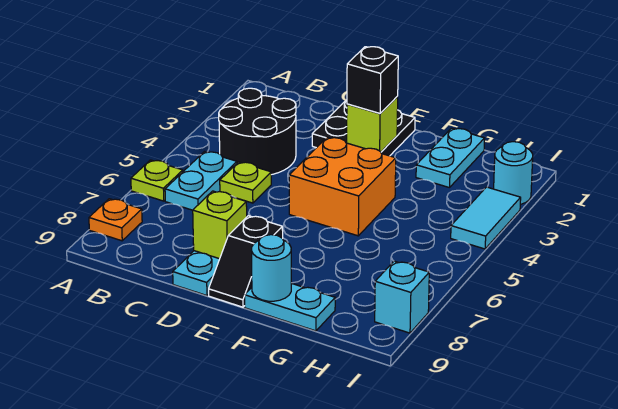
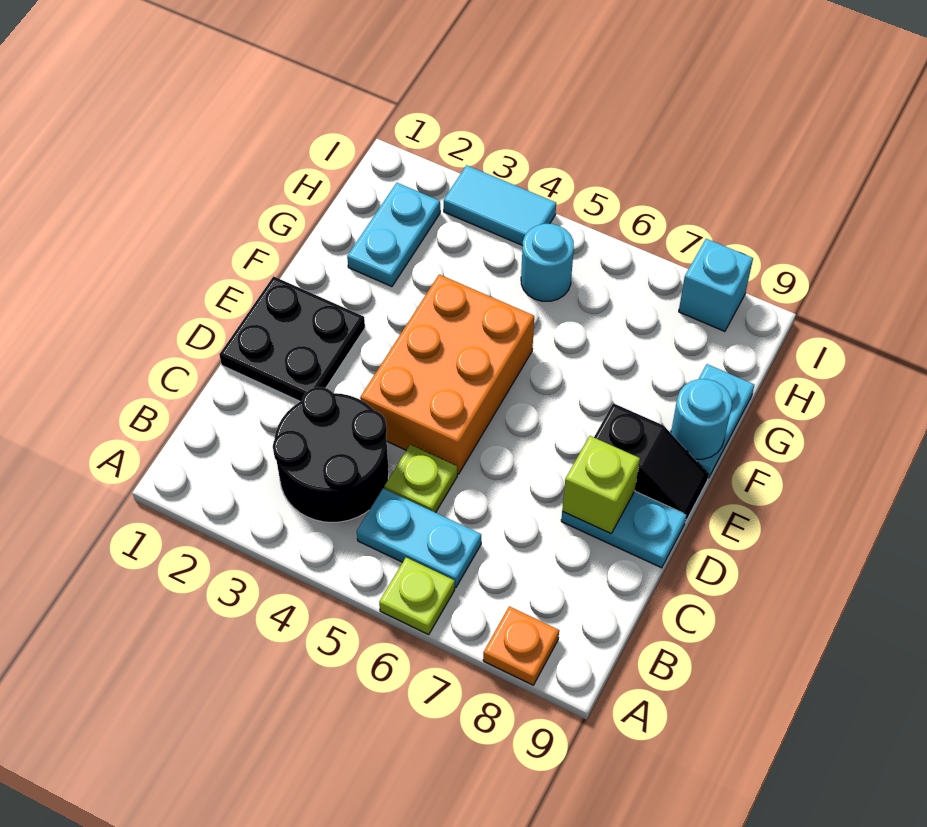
lime 1x1 brick [347,97,398,152] -> none
black 1x1 brick [347,47,398,114] -> none
orange 2x2 brick [289,137,396,236] -> orange 2x3 brick [360,275,534,474]
cyan 1x2 plate [416,128,485,188] -> cyan 1x2 plate turned to [347,183,440,287]
cyan 1x1 round brick [494,142,533,204] -> cyan 1x1 round brick moved to [521,224,574,301]

